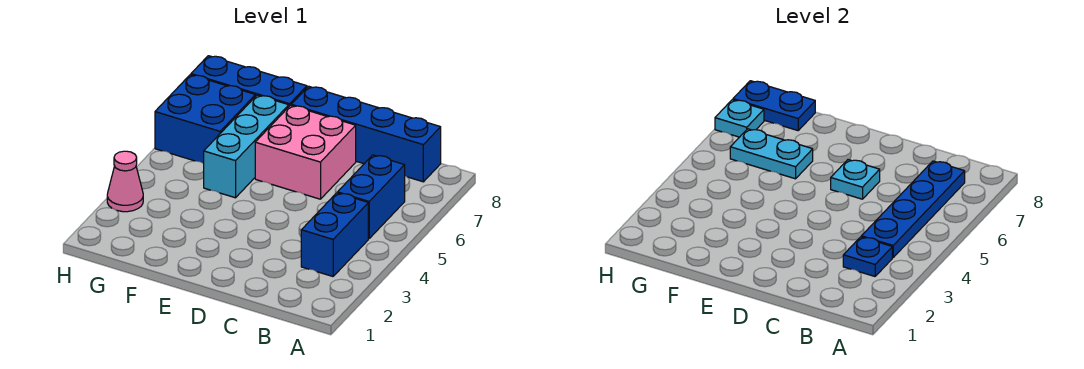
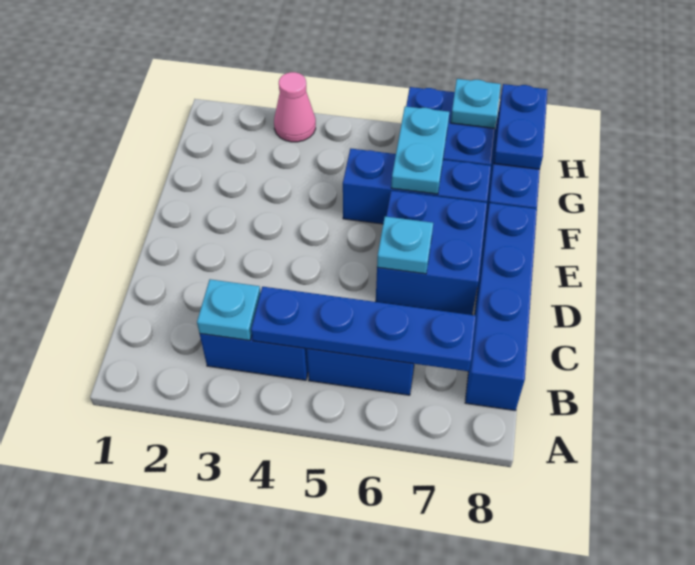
blue 1x1 plate [843,237,892,276] -> cyan 1x1 plate [197,279,261,341]
pink 2x2 brick [255,105,356,199] -> blue 2x2 brick [376,191,487,315]
cyan 1x3 brick [204,95,289,198] -> blue 1x3 brick [343,148,491,224]

